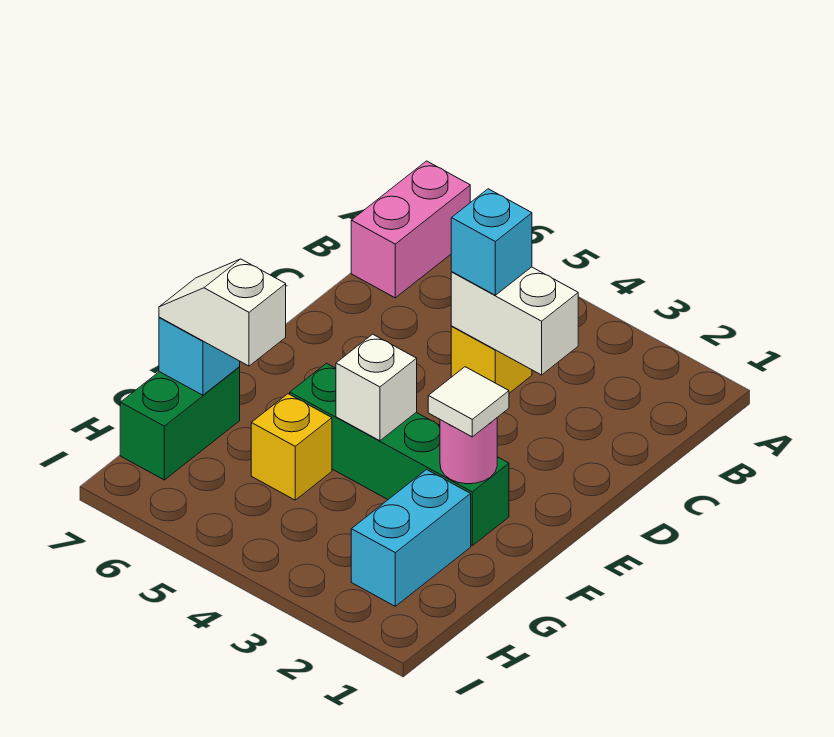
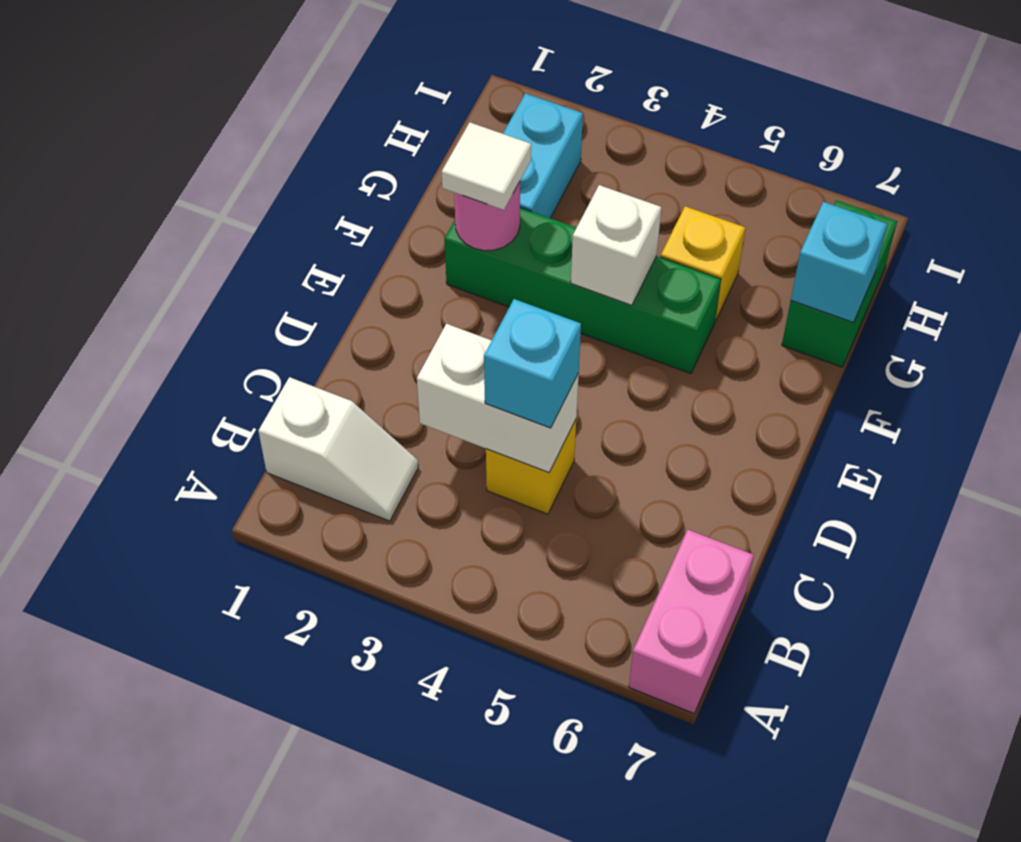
white 1x2 slope [159,259,286,366] -> white 1x2 slope moved to [258,377,418,521]

